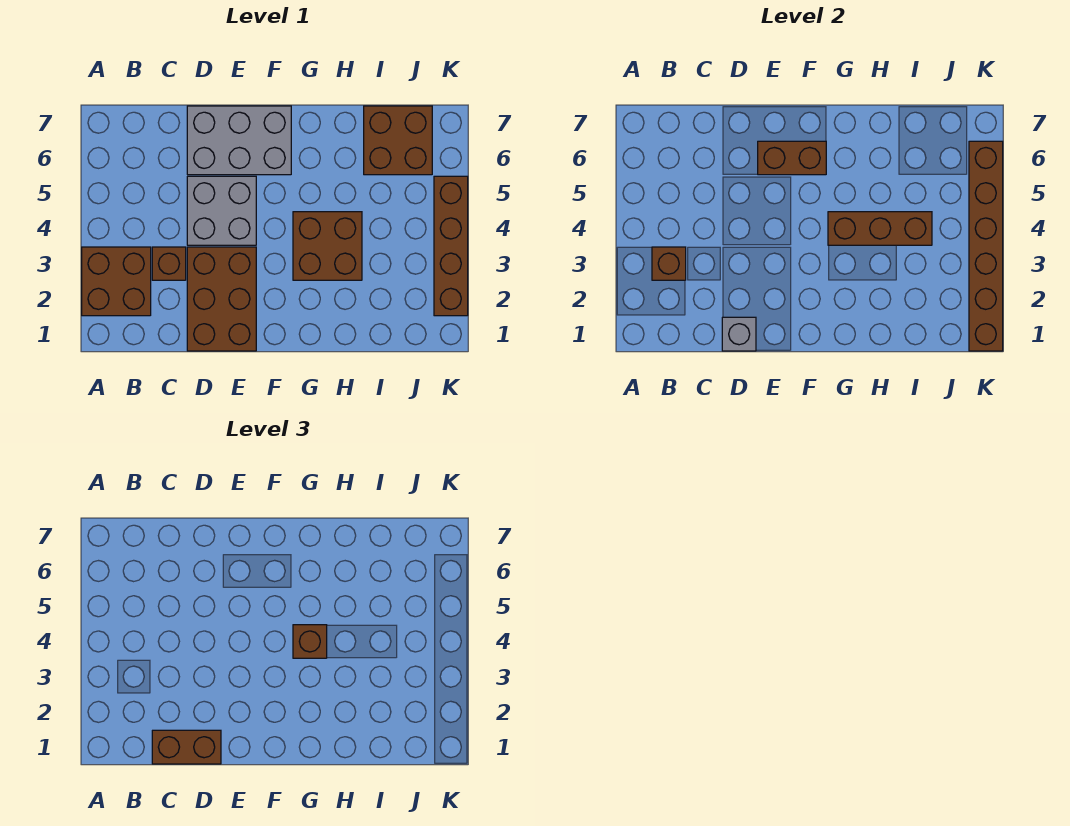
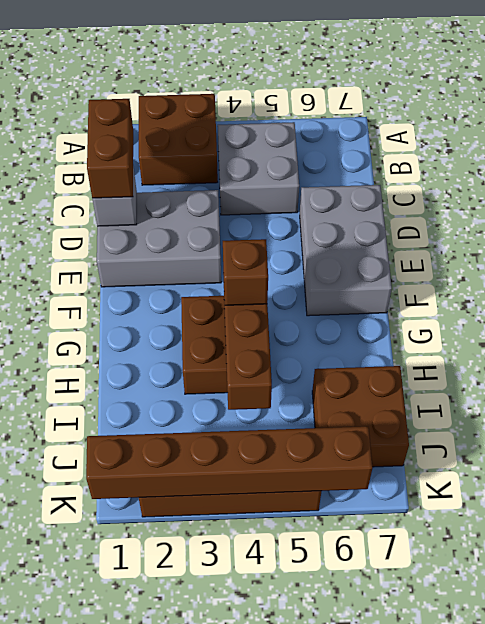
brown 1x1 brick [652,247,686,280] -> none
brown 1x1 brick [152,247,186,280] -> none
brown 2x3 brick [187,247,256,351] -> grey 2x3 brick [97,190,221,287]
grey 2x2 brick [187,176,256,245] -> grey 2x2 brick moved to [218,122,299,215]
brown 1x2 brick [758,141,826,175] -> none

